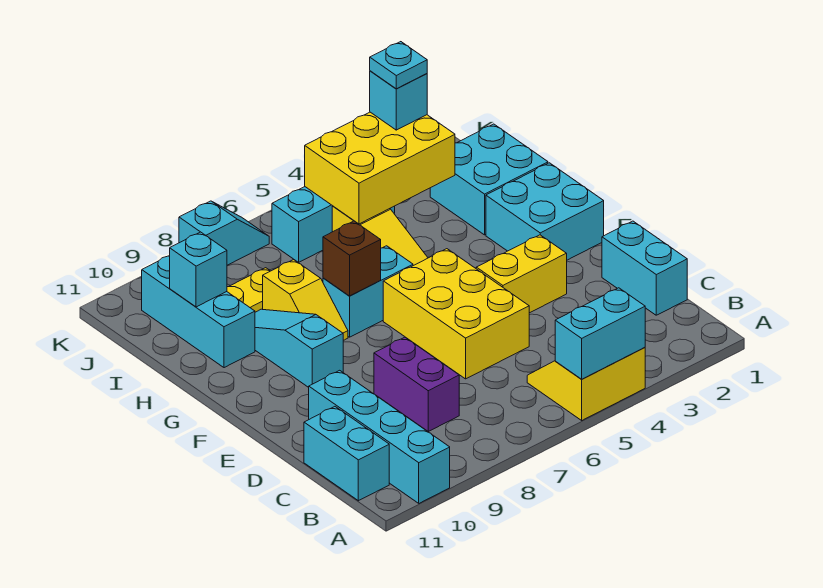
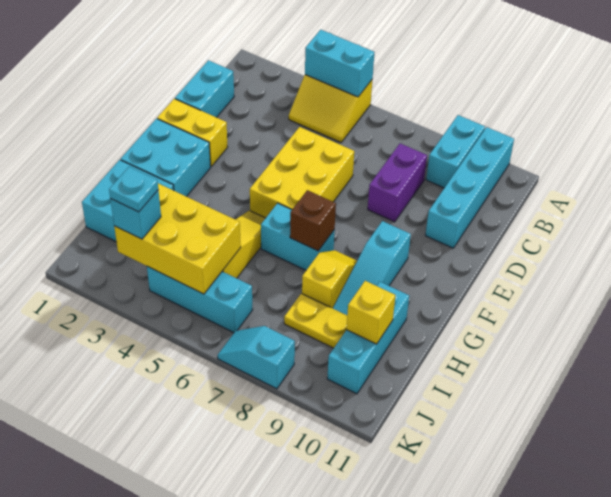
cyan 1x2 brick [304,407,389,501] -> cyan 1x2 brick moved to [426,115,485,188]
yellow 1x2 brick [476,235,567,313] -> yellow 1x2 brick moved to [157,99,228,166]
cyan 1x1 brick [170,232,227,307] -> yellow 1x1 brick [346,281,395,344]

